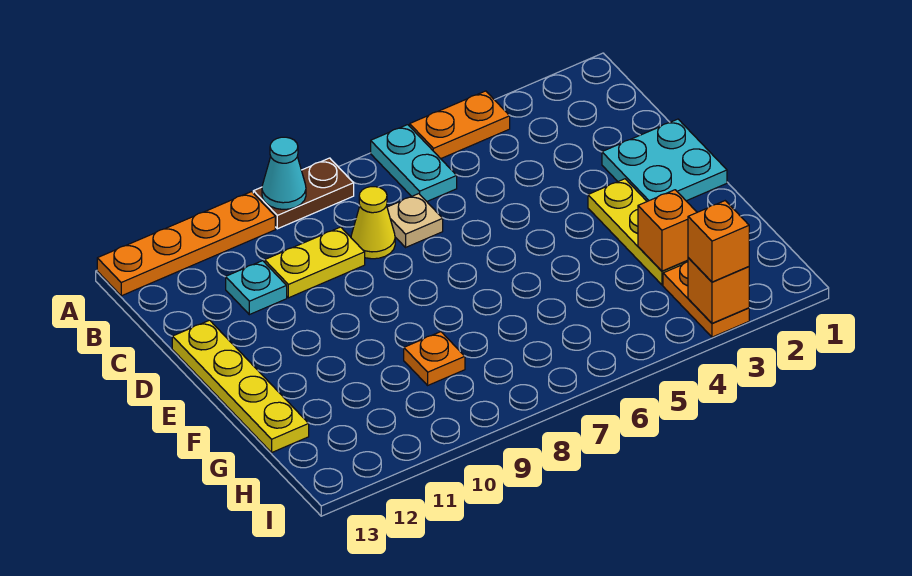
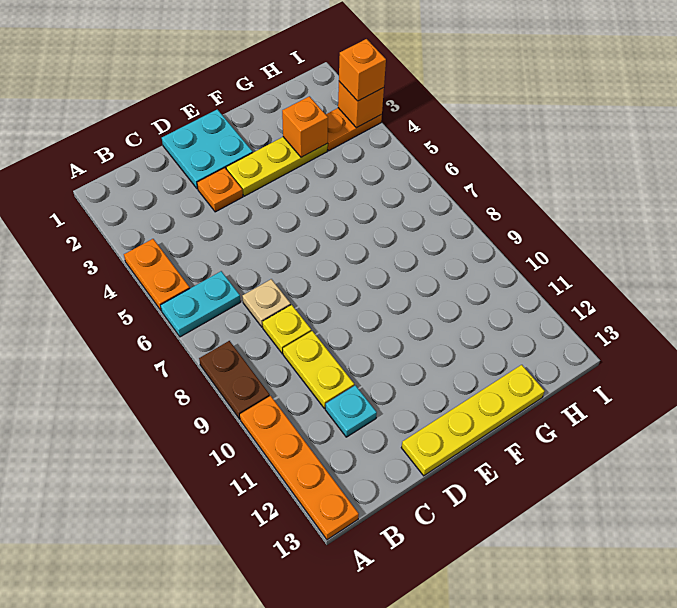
cyan 1x1 cone [262,137,306,209] -> none
yellow 1x1 cone [351,187,395,259] -> yellow 1x1 plate [262,305,311,354]
orange 1x1 plate [404,332,465,385] -> orange 1x1 plate moved to [197,168,243,212]

